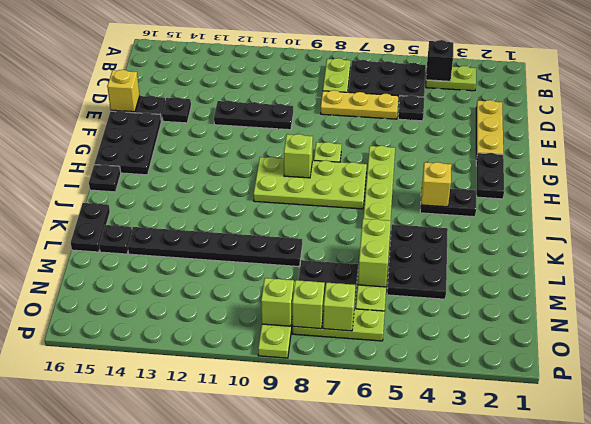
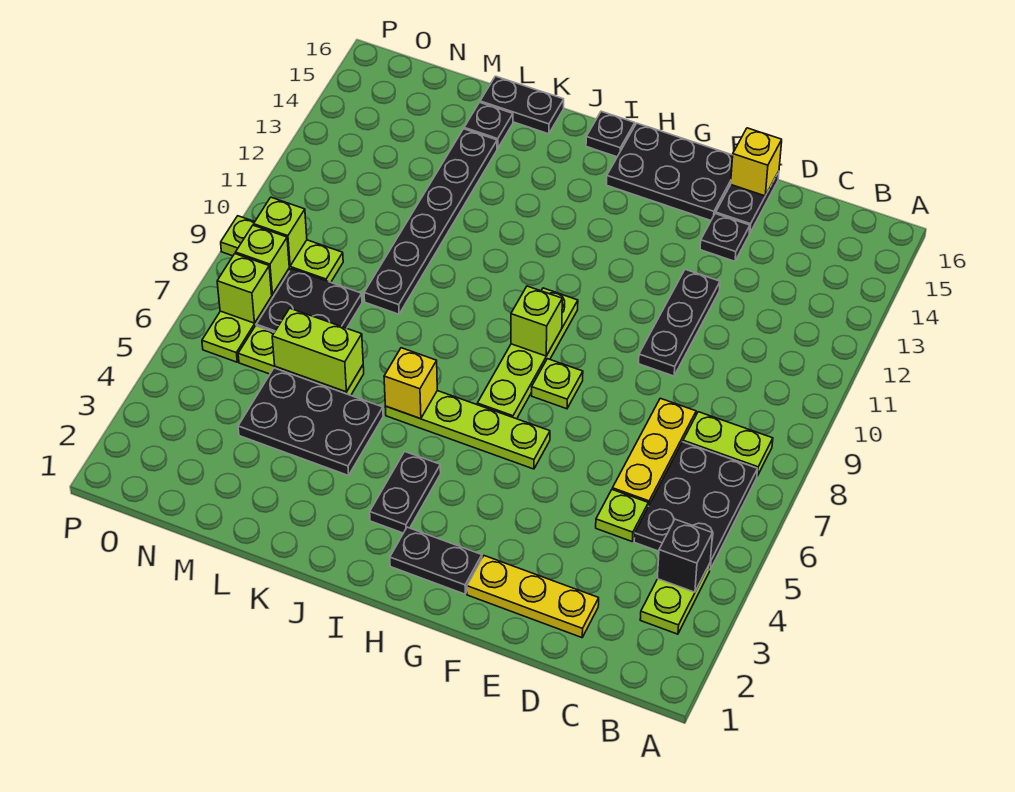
black 1x1 plate [398,95,424,121] -> lime 1x1 plate [596,490,648,541]
lime 2x4 plate [253,157,367,209] -> lime 1x4 plate [477,288,578,419]
yellow 1x1 brick [421,162,451,207] -> yellow 1x1 brick moved to [384,348,437,419]

